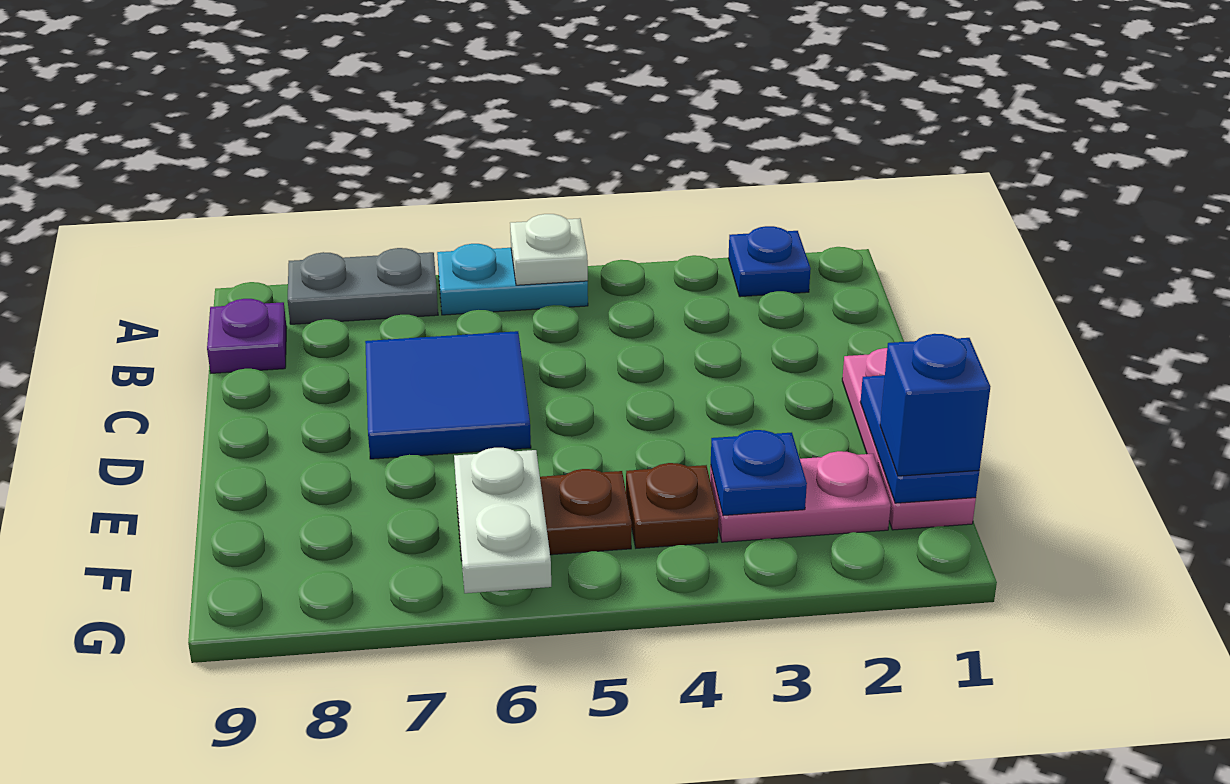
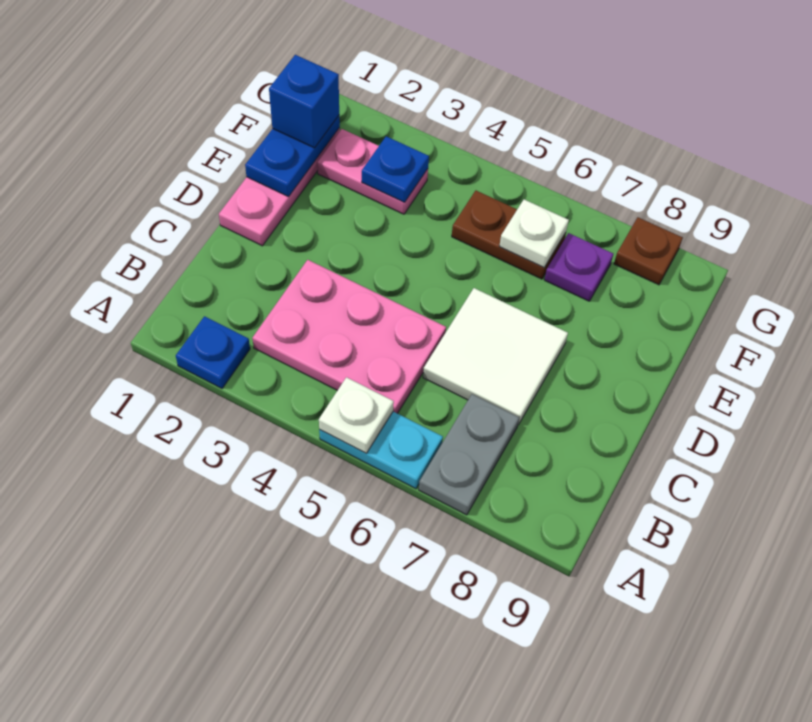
grey 1x2 plate [288,248,438,324] -> grey 1x2 plate turned to [419,394,519,515]
none -> pink 2x3 plate [252,260,446,413]
purple 1x1 plate [207,299,287,373] -> purple 1x1 plate moved to [544,233,613,301]
blue 2x2 tile [365,331,531,459] -> white 2x2 tile [423,288,568,425]
brown 1x1 plate [626,463,719,548] -> brown 1x1 plate moved to [614,217,683,285]
white 1x2 plate [454,448,551,593] -> white 1x1 plate [499,200,569,268]

